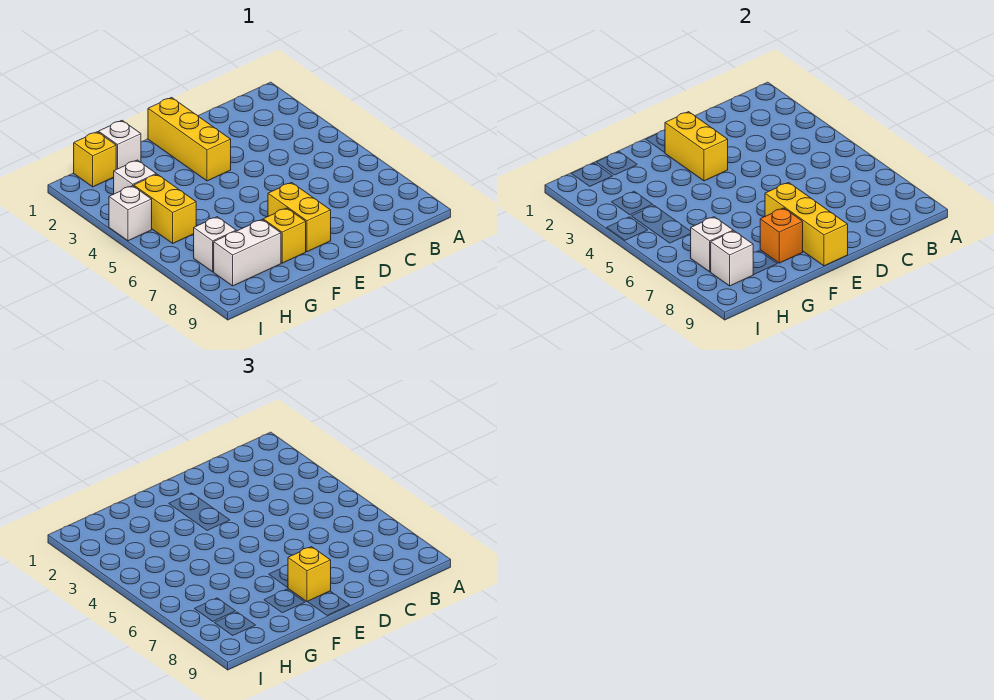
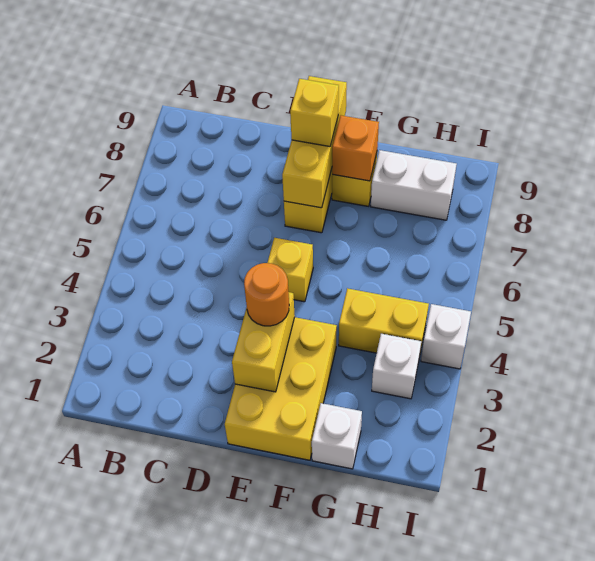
yellow 1x3 brick [148,98,231,181] -> yellow 2x3 brick [225,317,337,460]
none -> orange 1x1 round brick [244,263,289,326]
yellow 1x1 brick [74,132,116,187] -> yellow 1x1 brick moved to [267,238,313,302]
yellow 1x2 brick [134,174,196,243] -> yellow 1x2 brick turned to [339,288,429,358]
white 1x1 brick [194,217,236,272] -> none
white 1x1 brick [690,217,733,272] -> none
white 1x1 brick [711,231,753,286] -> none

